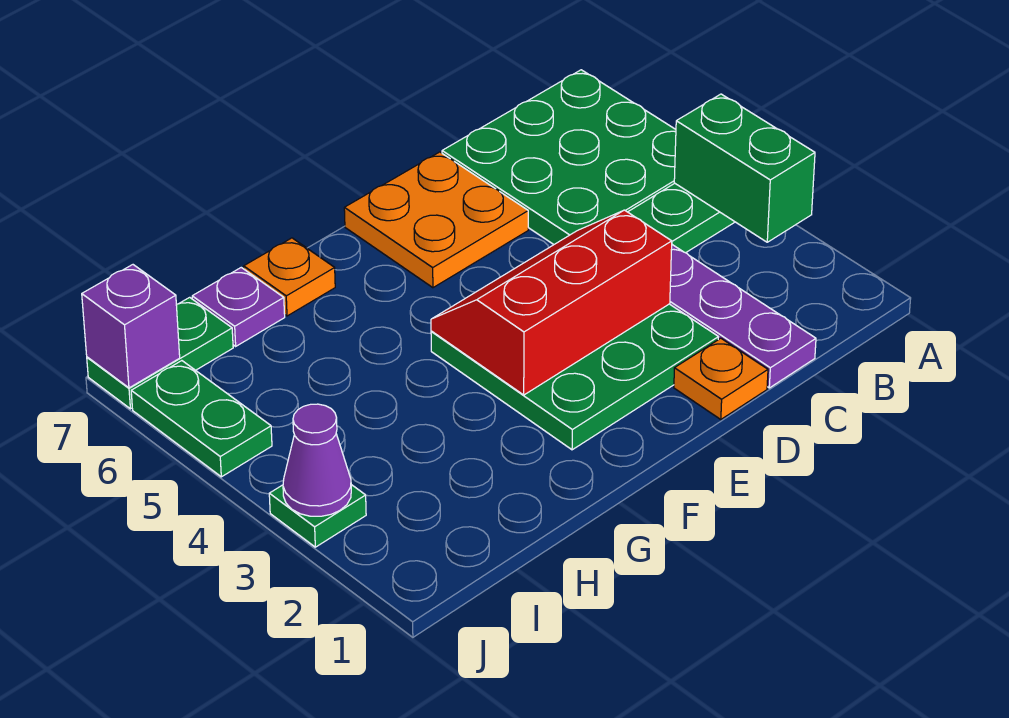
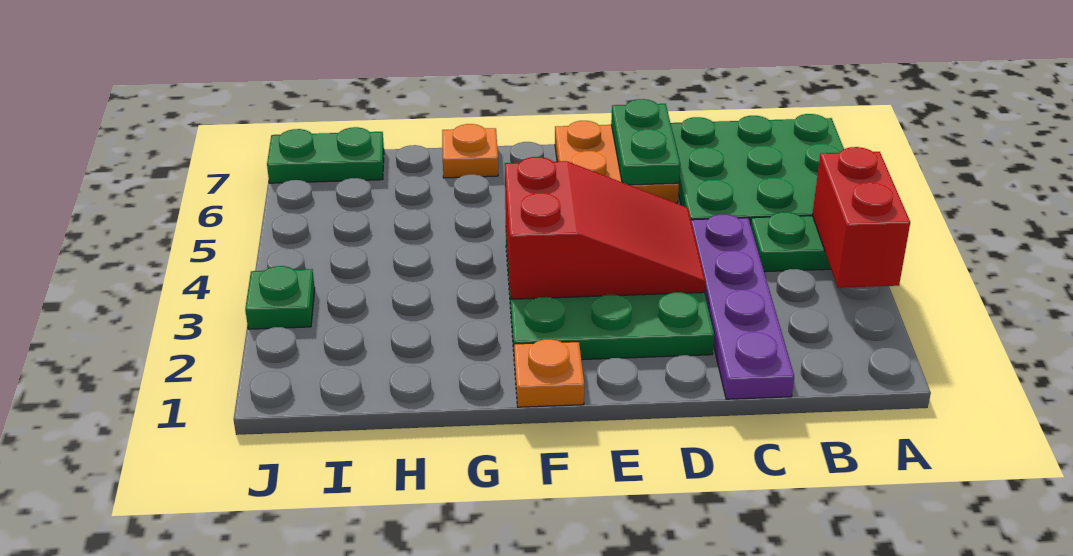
green 1x2 brick [674,94,815,242] -> red 1x2 brick [812,147,910,288]
orange 1x1 plate [674,338,768,420] -> orange 1x1 plate moved to [514,339,584,407]
red 2x3 slope [431,210,672,395] -> red 2x3 slope turned to [505,157,706,299]
purple 1x1 plate [192,268,285,346] -> none
purple 1x1 cone [283,404,351,516] -> none
green 1x2 plate [131,361,272,477] -> green 1x2 plate moved to [611,99,680,185]
purple 1x1 brick [82,265,180,388] -> none

